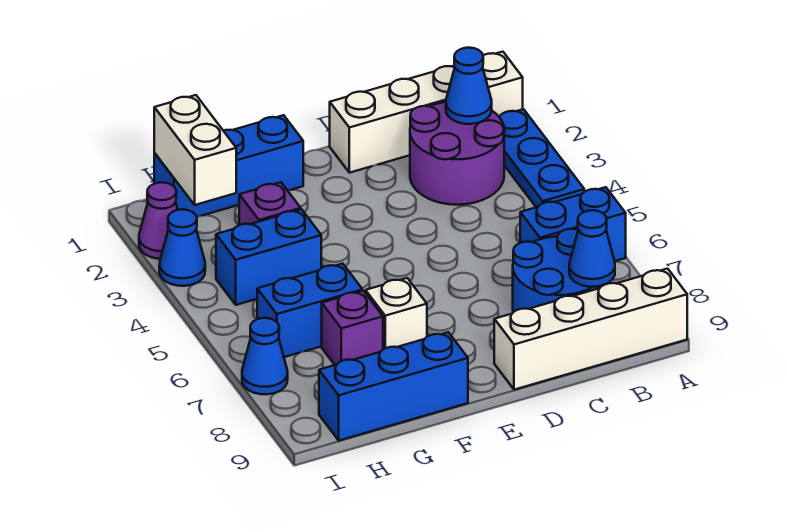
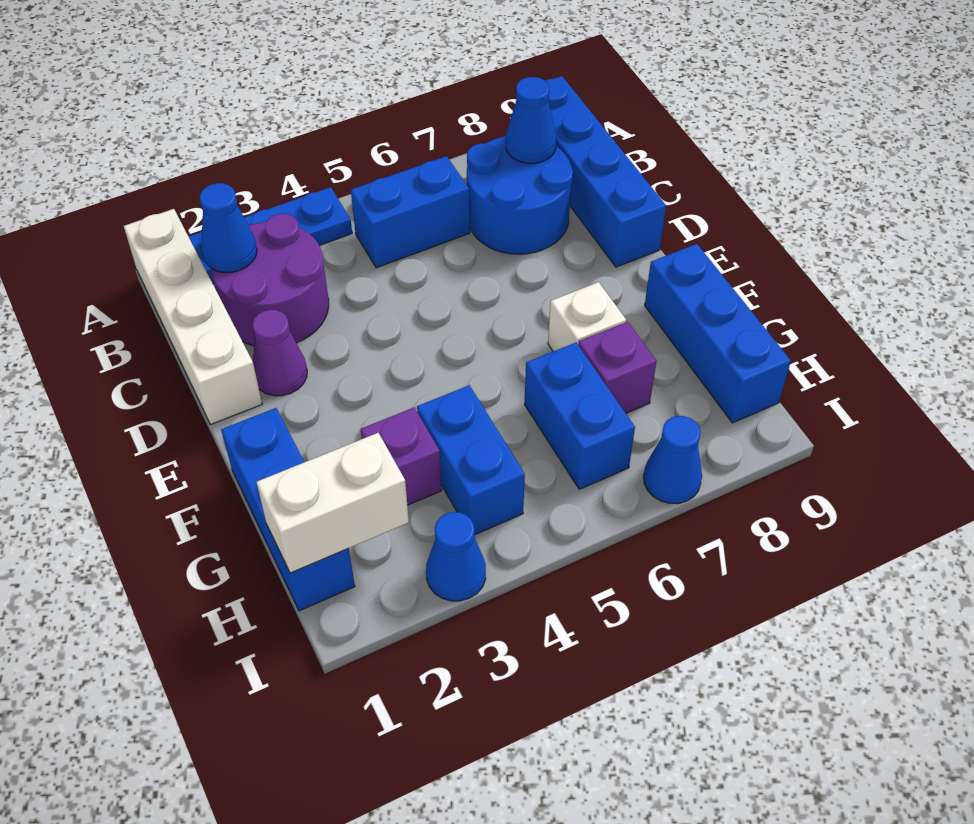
blue 1x2 brick [520,187,626,261] -> blue 1x2 brick turned to [351,156,470,268]
white 1x4 brick [494,269,687,390] -> blue 1x4 brick [545,76,666,267]
purple 1x1 cone [139,182,178,259] -> purple 1x1 cone moved to [253,310,307,396]

